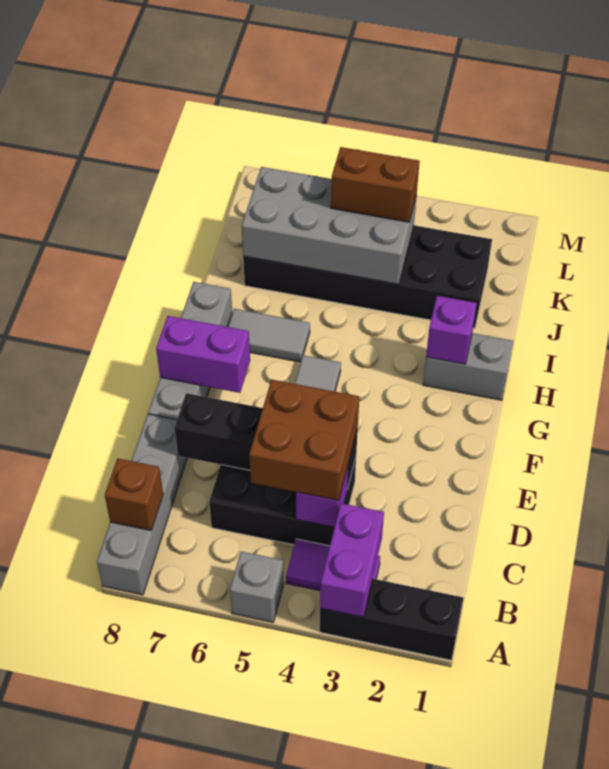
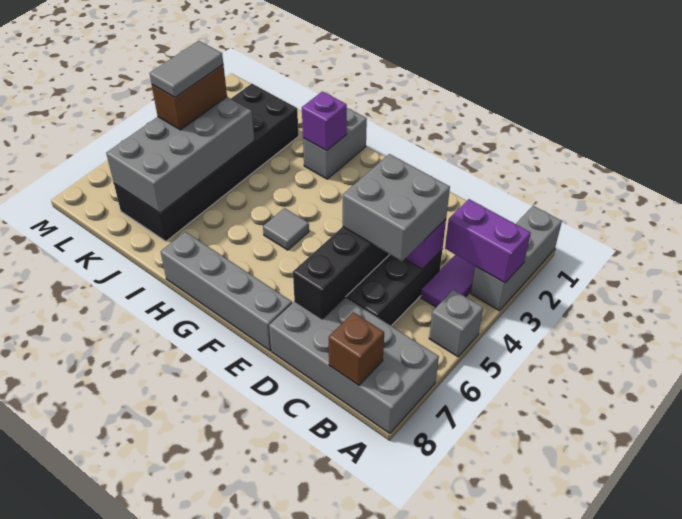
black 1x3 brick [320,579,464,660] -> grey 1x3 brick [471,206,562,311]
grey 1x4 brick [97,414,187,595] -> grey 2x4 brick [269,297,439,434]
brown 2x2 brick [249,379,359,501] -> grey 2x2 brick [343,154,450,261]
purple 1x2 brick [156,316,250,393] -> none
grey 1x2 tile [228,309,310,362] -> grey 1x2 tile moved to [149,41,223,97]

